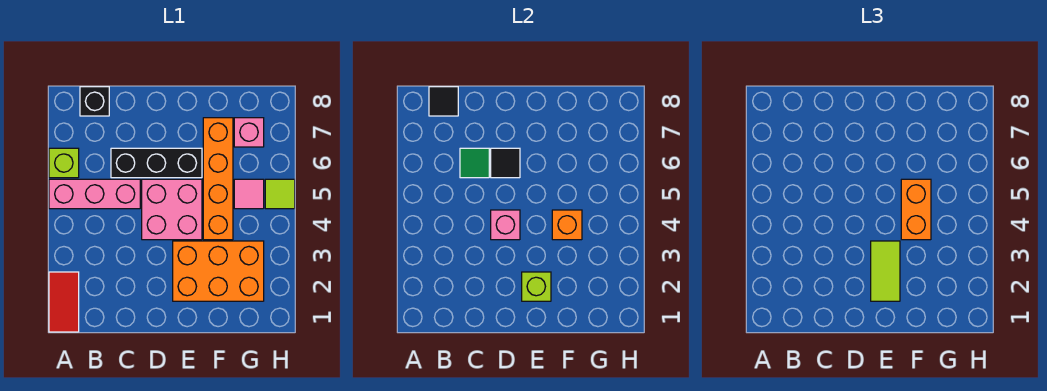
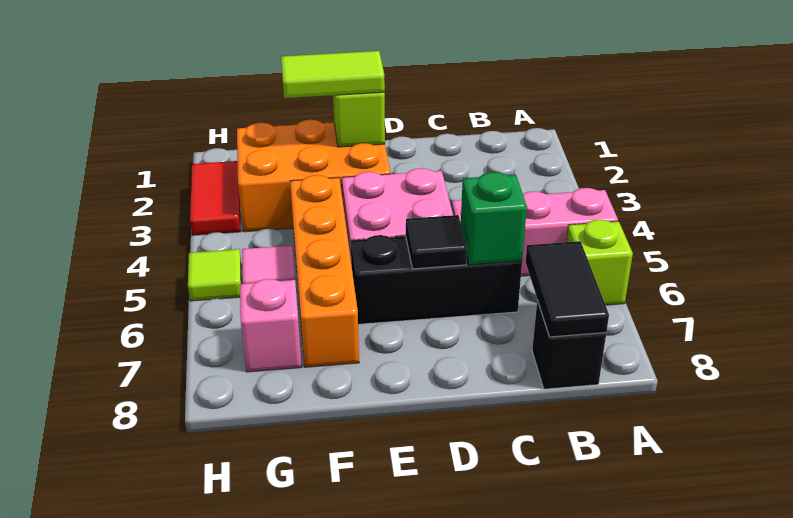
red 1x2 tile [49,272,79,332] -> red 1x2 tile moved to [190,161,241,235]
black 1x1 tile [429,87,458,116] -> black 1x2 tile [526,241,609,337]
green 1x1 tile [460,148,489,178] -> green 1x1 brick [461,172,527,265]
pink 1x1 brick [491,210,520,240] -> none
lime 1x2 tile [871,241,900,301] -> lime 1x2 tile turned to [281,51,385,98]
orange 1x1 brick [552,210,582,240] -> none
orange 1x2 brick [901,179,931,240] -> none

